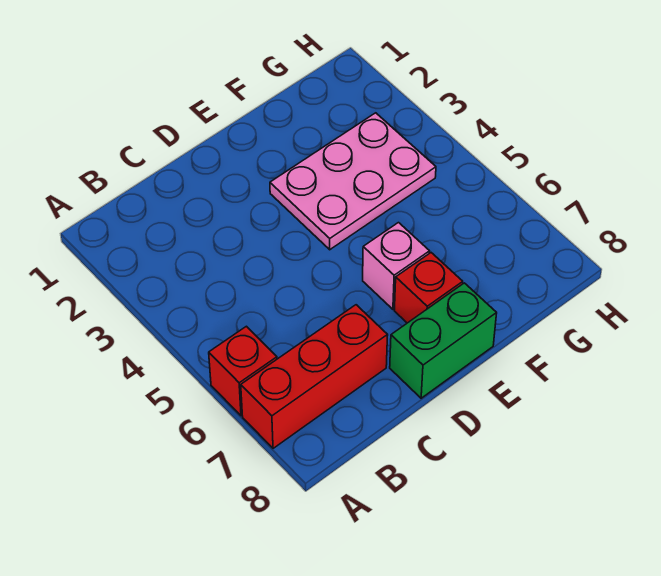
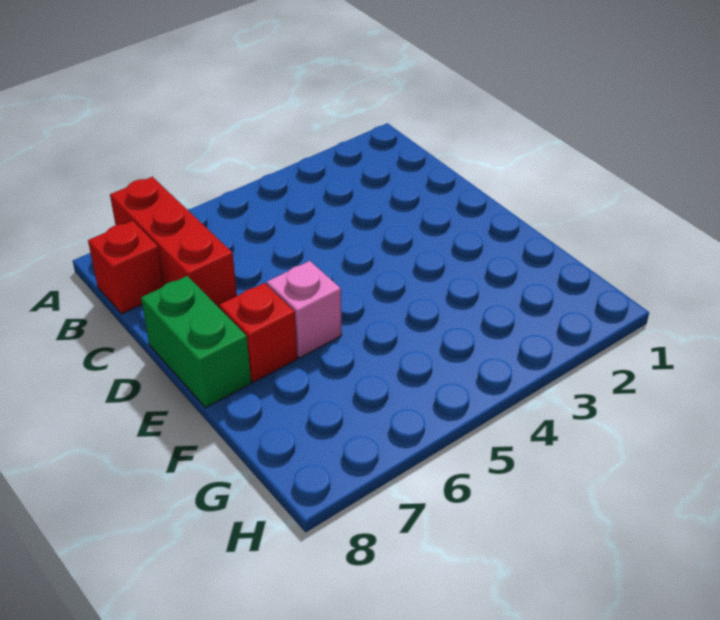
red 1x1 brick [209,326,277,416] -> red 1x1 brick moved to [88,221,164,314]
pink 2x3 plate [270,113,436,250] -> none

